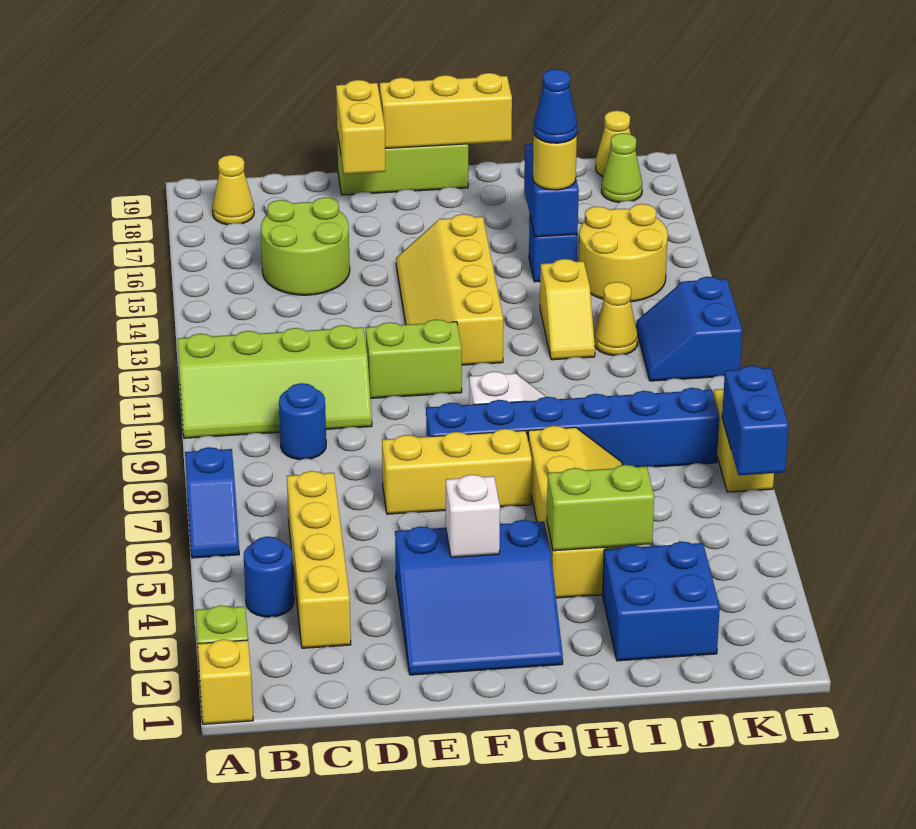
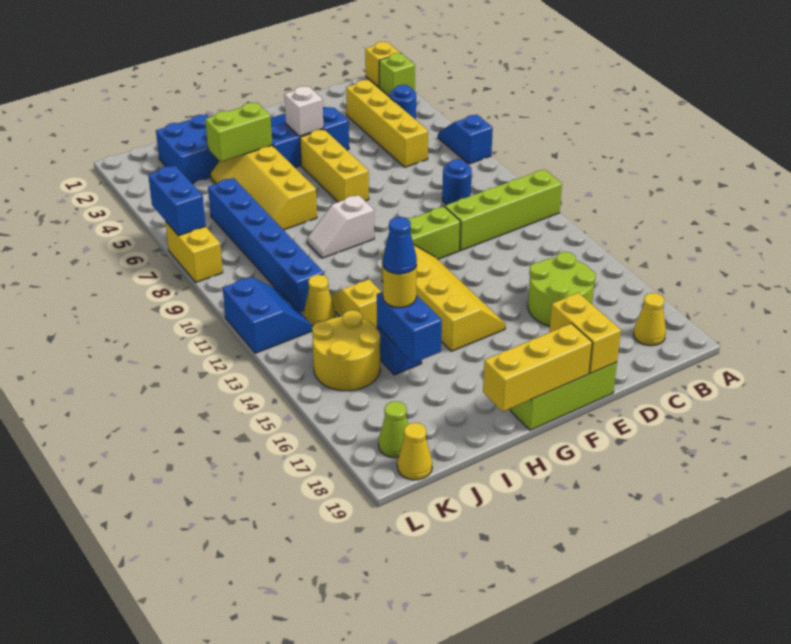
yellow 1x3 brick [382,429,532,514] -> yellow 1x3 brick turned to [300,130,369,202]
blue 1x6 brick [426,388,719,467] -> blue 1x6 brick turned to [208,178,324,312]

